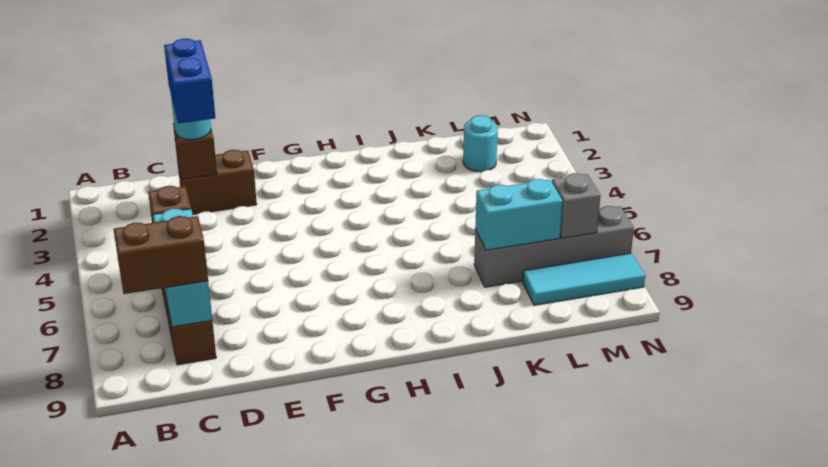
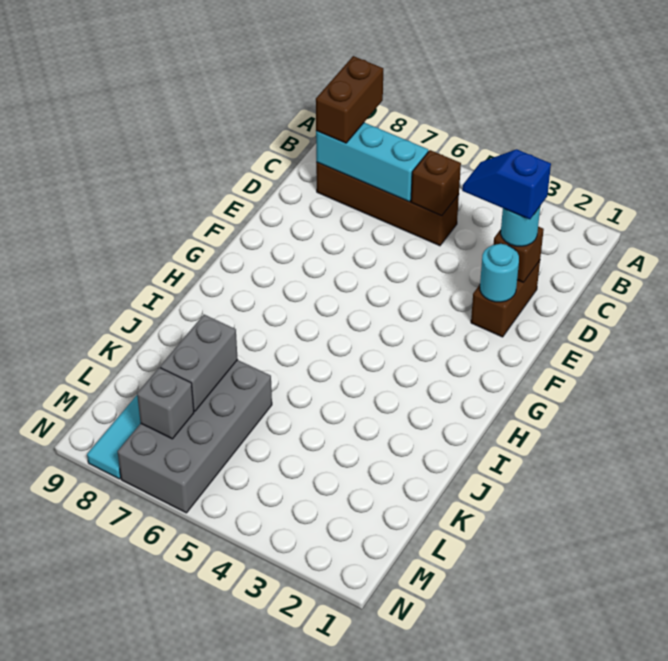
blue 1x2 brick [164,39,215,123] -> blue 1x2 slope [462,149,551,219]
grey 1x4 brick [474,206,634,287] -> grey 2x4 brick [118,360,272,513]
cyan 1x2 brick [475,179,563,250] -> grey 1x2 brick [160,315,238,411]
cyan 1x1 round brick [463,115,498,172] -> cyan 1x1 round brick moved to [480,244,519,302]

